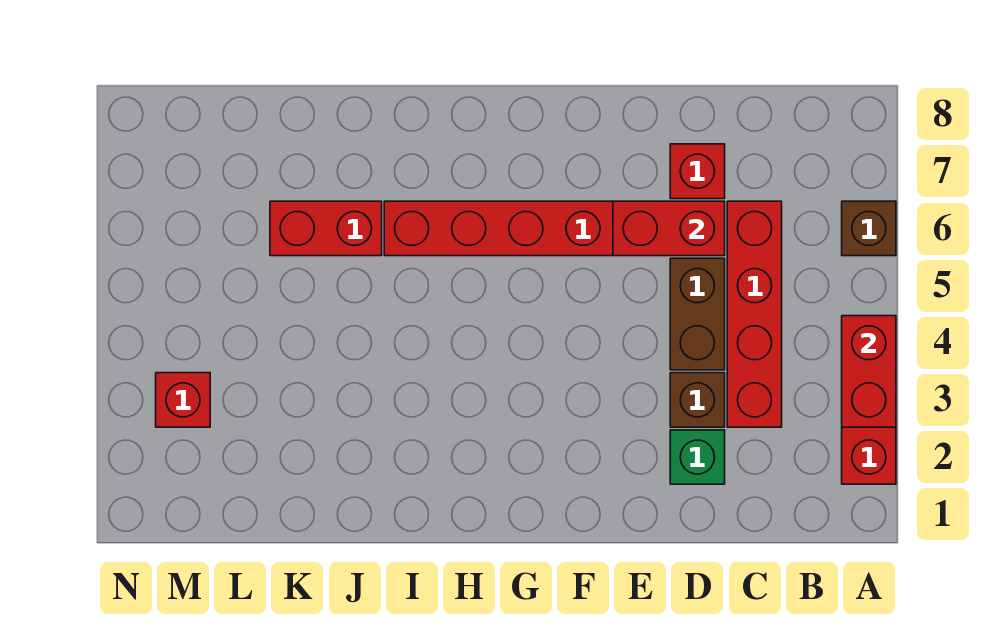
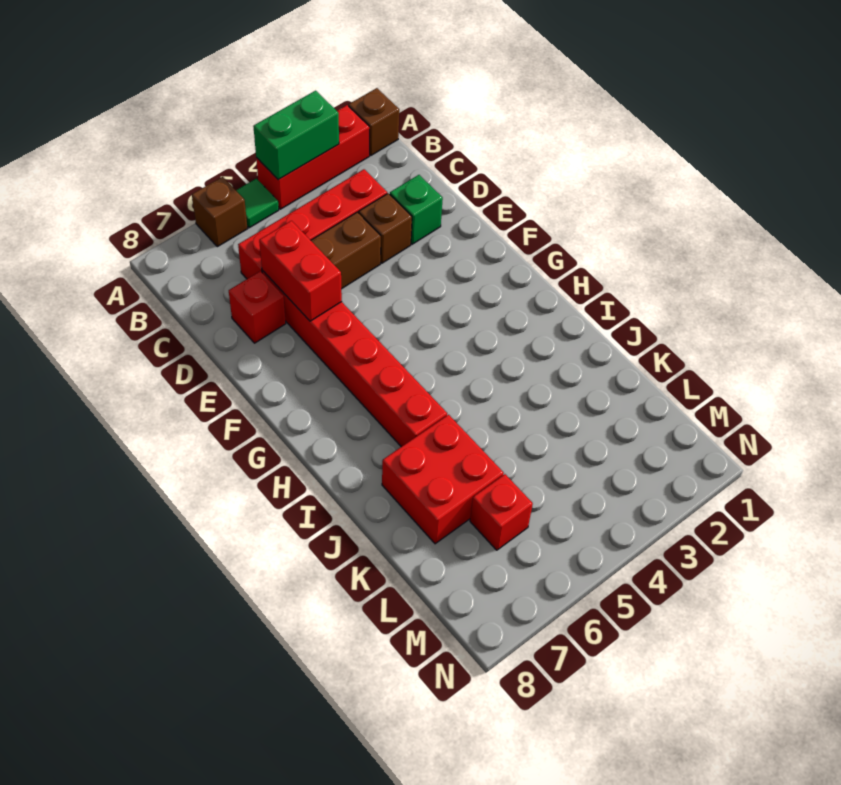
none -> brown 1x1 brick [349,88,399,155]
red 1x2 brick [842,316,896,427] -> green 1x2 brick [253,91,339,180]
none -> green 1x1 tile [236,179,279,228]
red 1x2 brick [270,201,382,256] -> red 2x2 brick [382,415,504,544]
red 1x1 brick [156,373,210,427] -> red 1x1 brick moved to [470,474,533,550]

